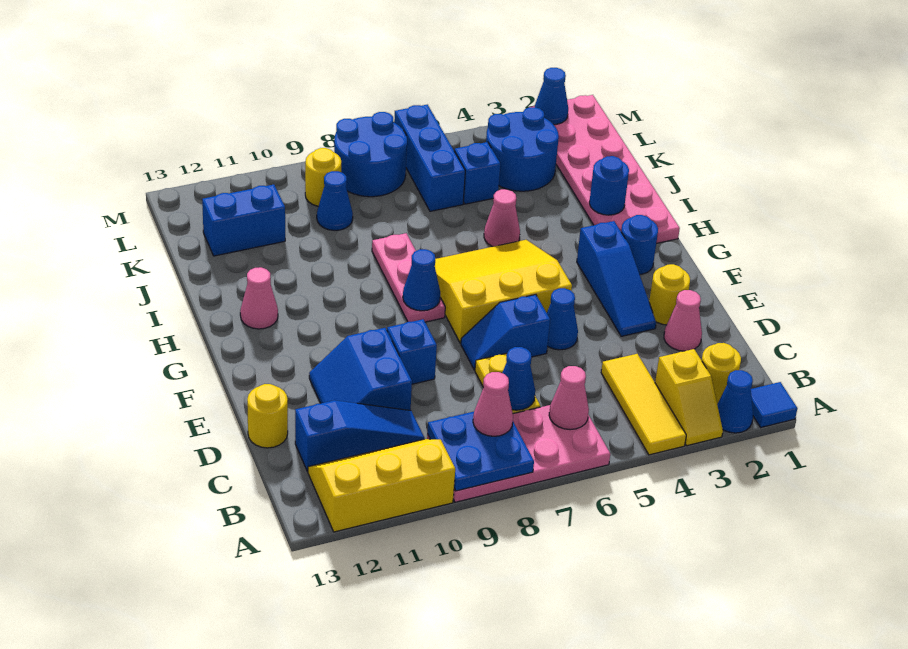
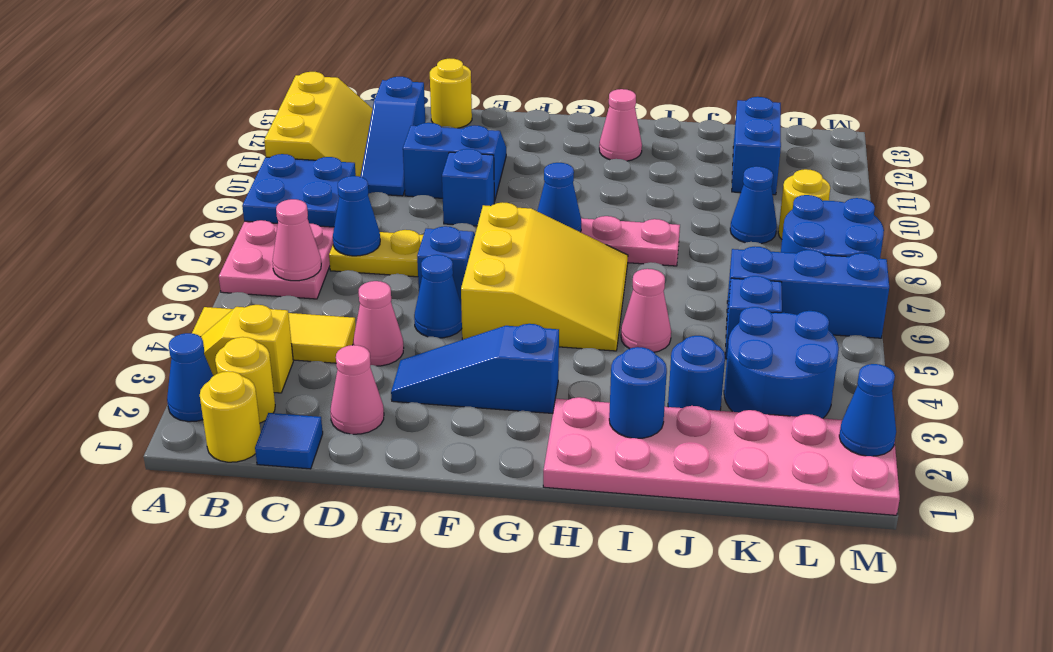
blue 1x1 tile [751,382,798,427] -> blue 1x1 tile moved to [255,413,323,469]
pink 1x1 cone [473,372,513,436] -> pink 1x1 cone moved to [353,281,404,366]
yellow 1x1 round brick [649,264,690,325] -> yellow 1x1 round brick moved to [200,371,261,462]
blue 1x1 round brick [621,215,658,274] -> blue 1x1 round brick moved to [668,336,725,411]

